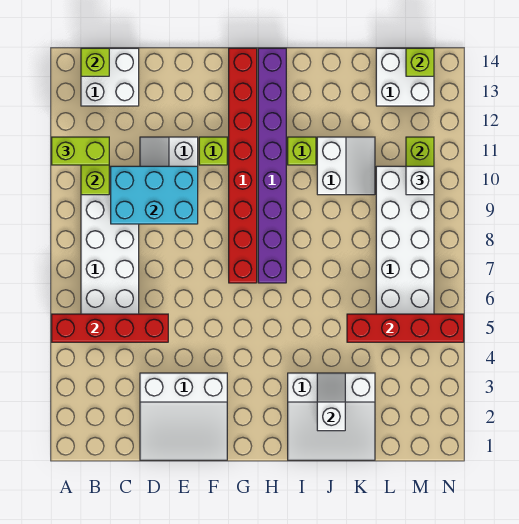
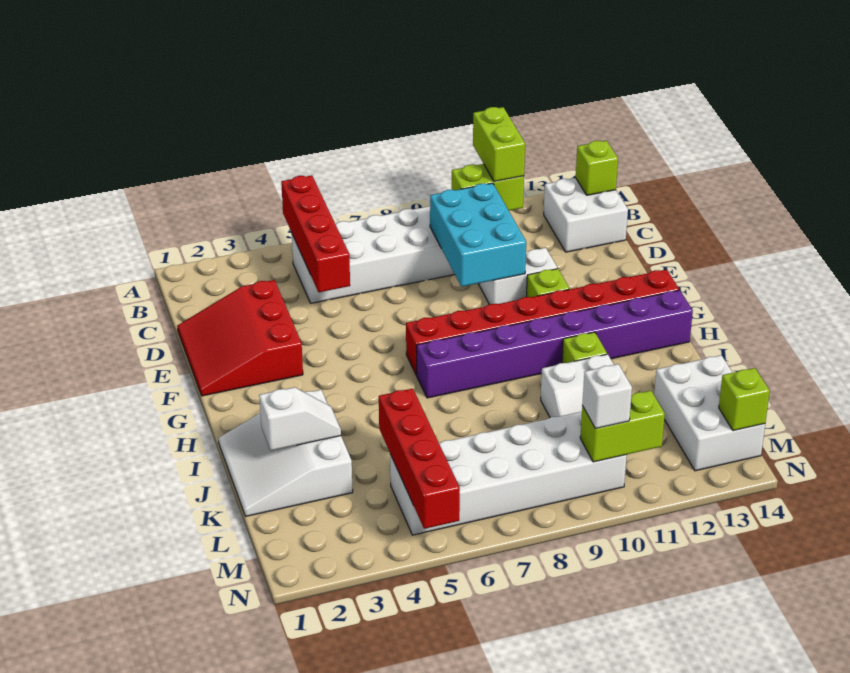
white 3x3 slope [140,373,227,460] -> red 3x3 slope [178,280,303,396]
white 2x2 brick [376,48,434,106] -> white 2x3 brick [654,355,765,471]

